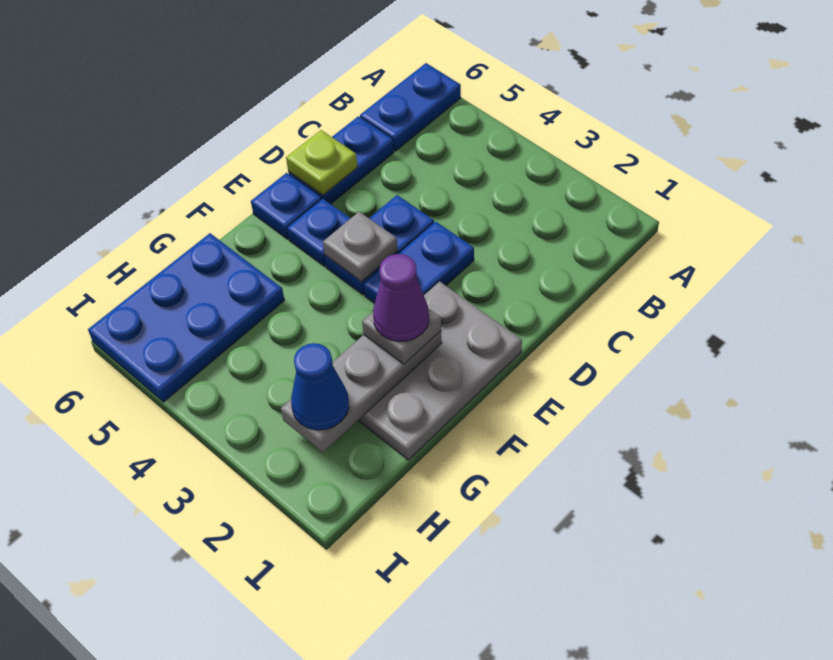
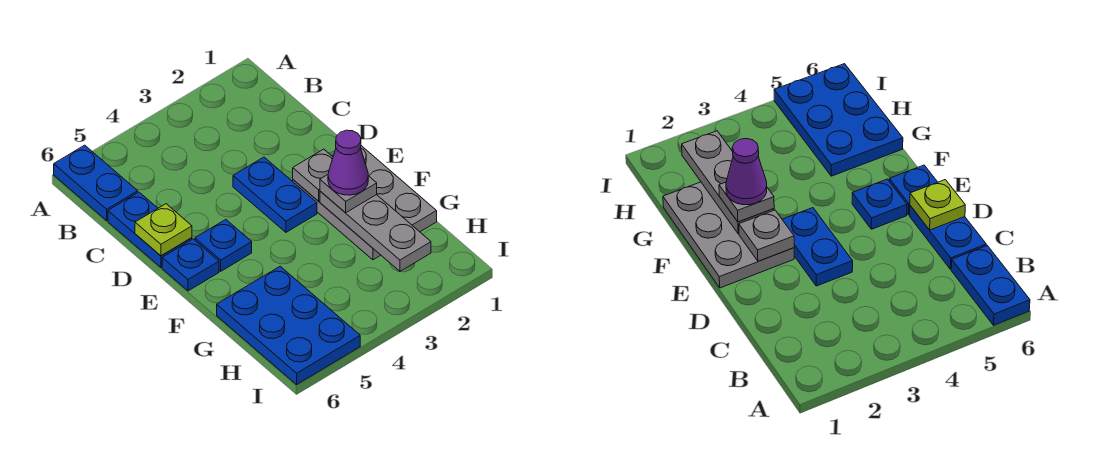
blue 1x2 plate [325,195,434,295] -> none
grey 1x1 plate [323,212,397,282] -> grey 1x1 plate moved to [293,149,333,201]
blue 1x1 cone [291,343,349,430] -> none

